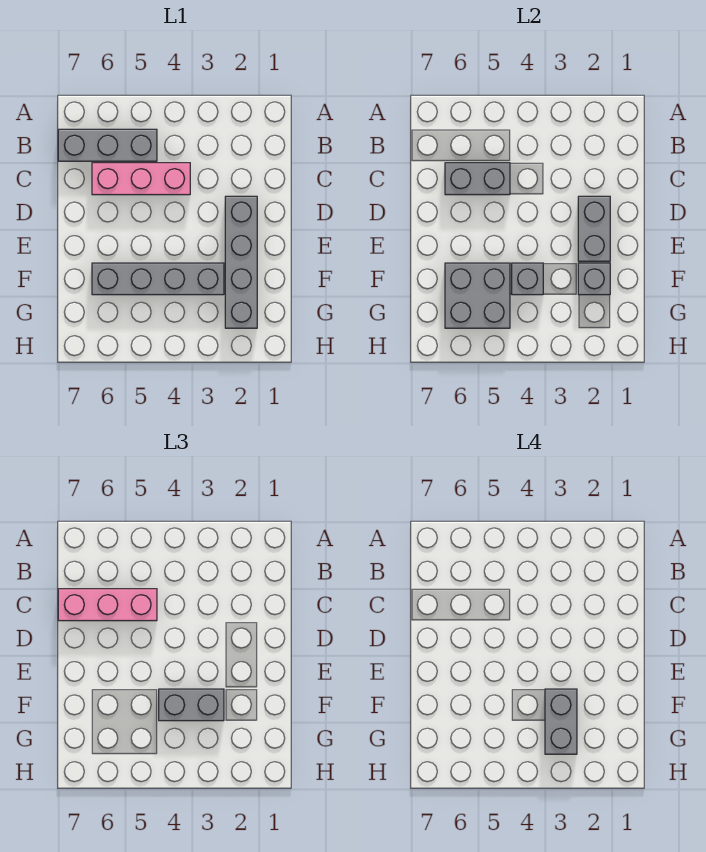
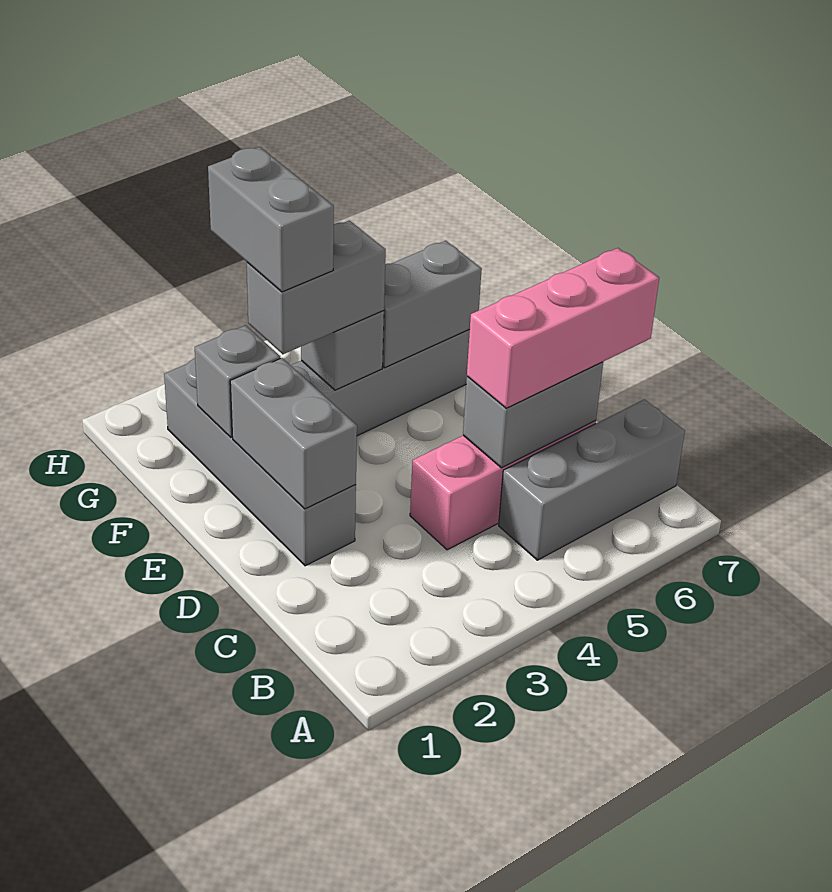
grey 2x2 brick [445,263,510,328] -> grey 1x2 brick [383,241,482,368]

